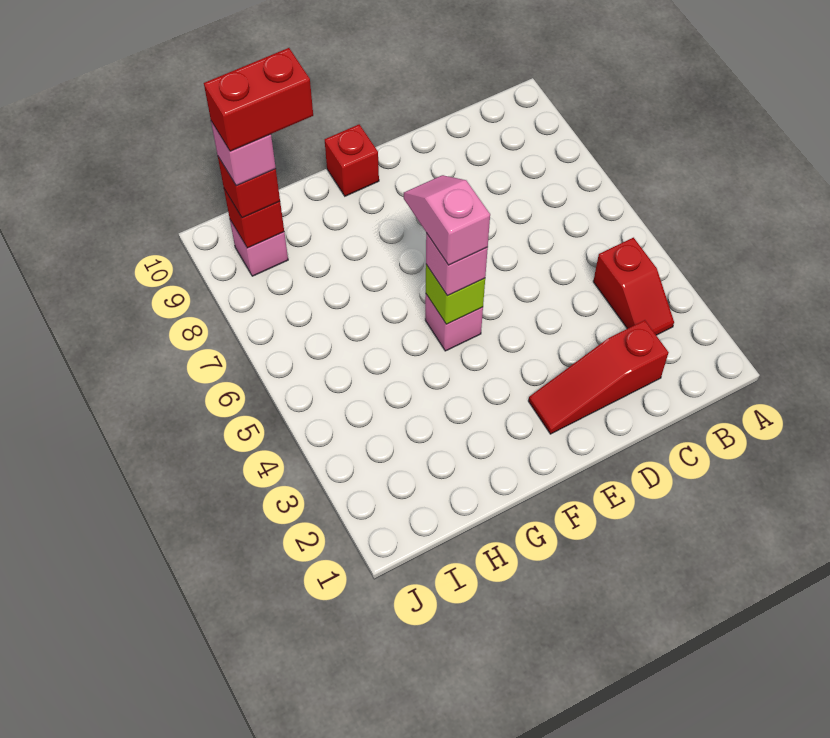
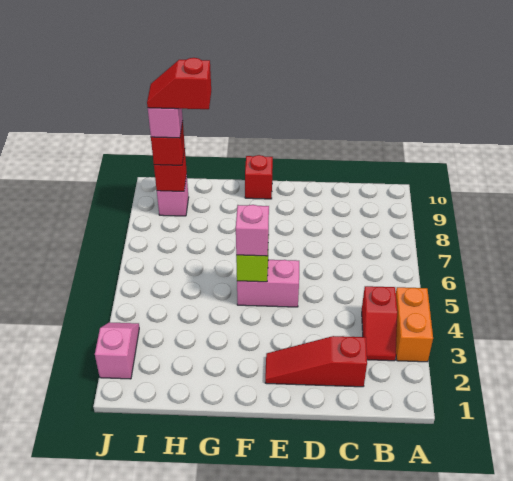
none -> orange 1x2 brick [396,287,433,362]
pink 1x1 brick [425,294,483,351] -> pink 1x2 brick [237,260,299,307]
pink 1x2 slope [404,175,490,265] -> pink 1x2 slope moved to [95,322,139,379]
red 1x2 brick [204,48,313,151] -> red 1x2 slope [147,58,211,109]

